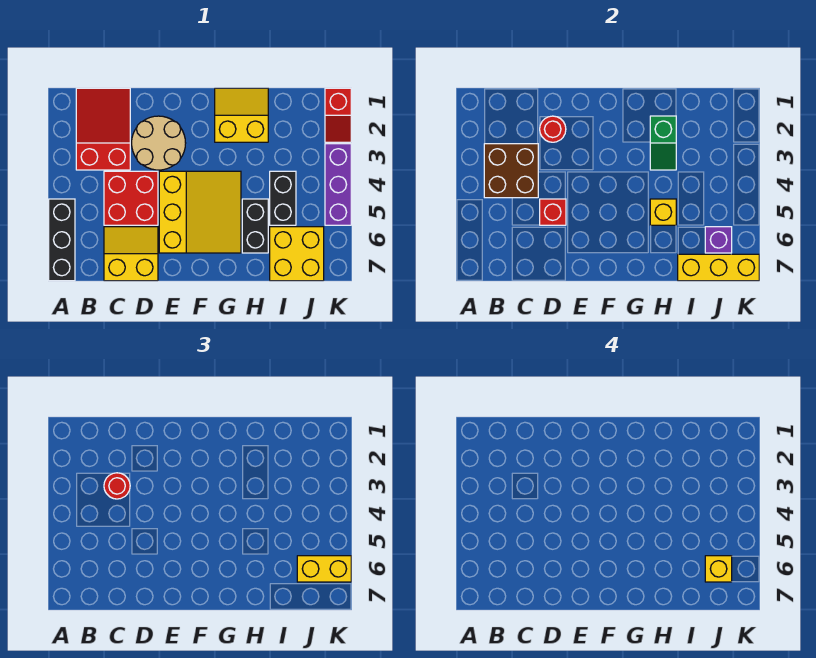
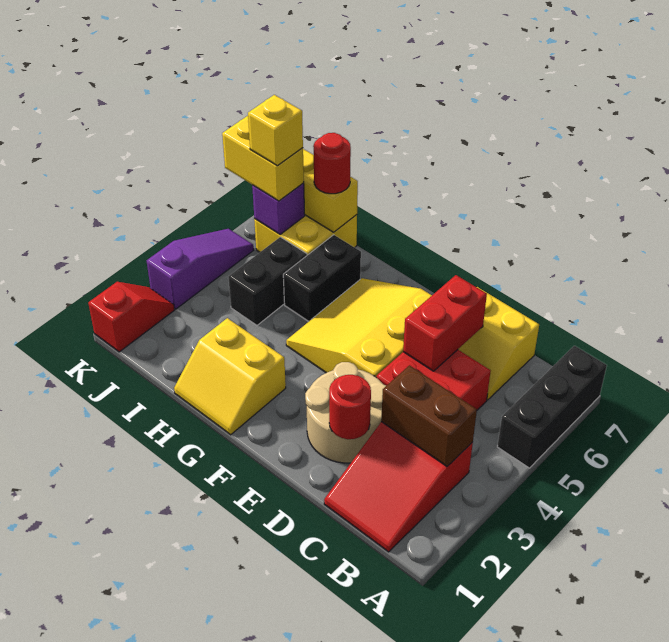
brown 2x2 brick [484,144,538,198] -> brown 1x2 brick [381,365,477,466]
red 1x1 round brick [104,473,130,499] -> red 1x1 round brick moved to [313,133,351,194]
red 1x1 brick [540,199,566,225] -> red 1x2 brick [403,275,487,371]
green 1x2 slope [650,116,676,170] -> none
yellow 1x1 brick [650,199,676,225] -> none
purple 1x3 brick [325,144,351,225] -> purple 1x3 slope [147,229,254,309]

